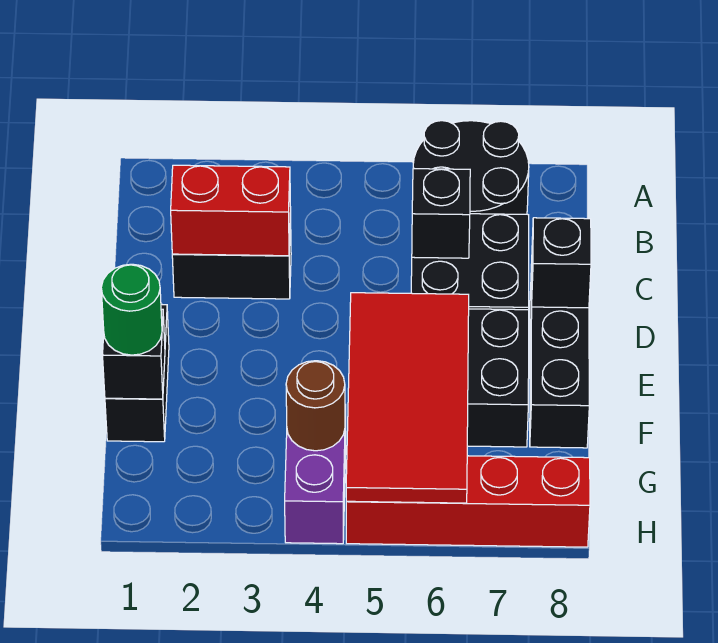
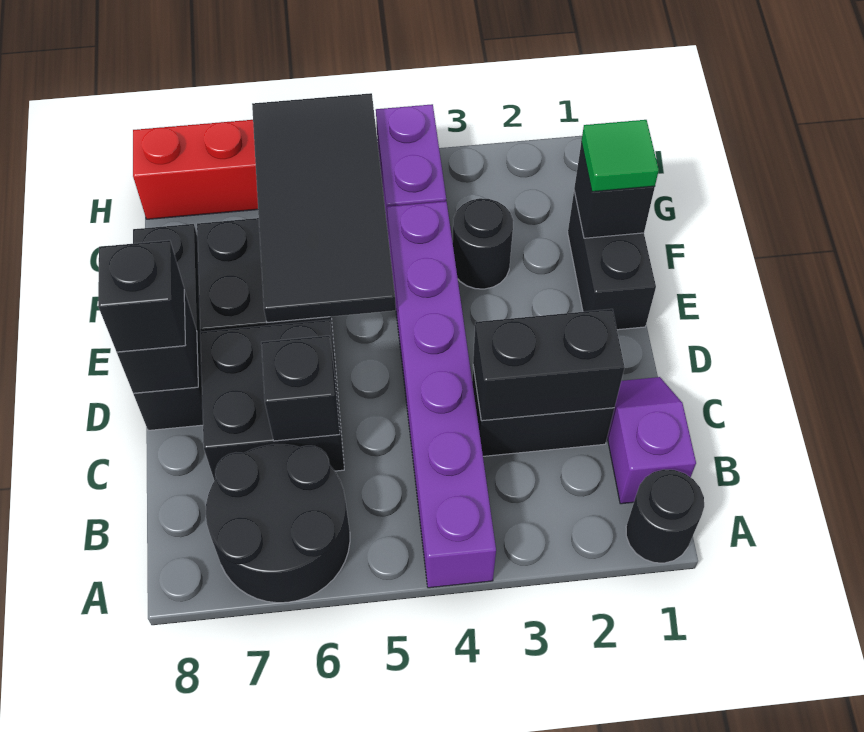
none -> black 1x1 round brick [626,470,704,563]
none -> purple 1x6 brick [387,201,496,588]
none -> purple 1x2 slope [607,377,696,504]
red 1x2 brick [171,165,291,256] -> black 1x2 brick [473,309,625,421]
none -> black 1x1 brick [98,240,185,352]
red 2x4 tile [346,293,469,503] -> black 2x4 tile [252,93,396,322]
green 1x1 round brick [101,264,162,355] -> green 1x1 tile [581,120,659,192]
none -> black 1x1 round brick [453,198,513,289]
brown 1x1 round brick [286,361,345,451] -> none

